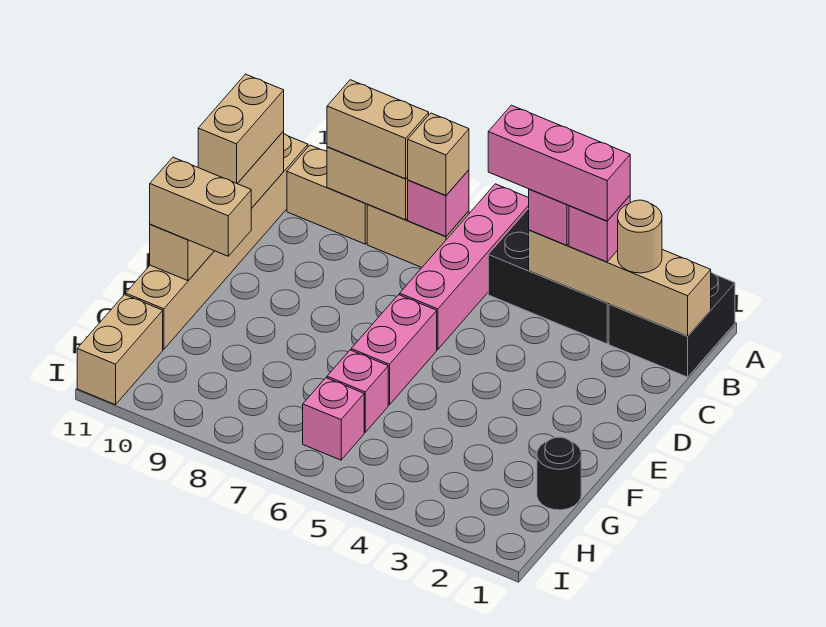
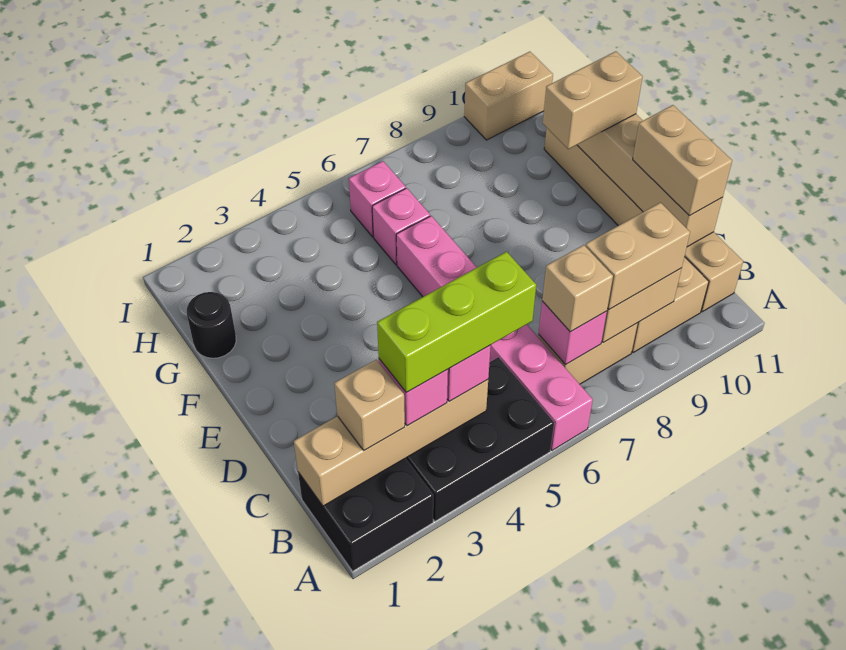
tan 1x1 round brick [618,200,662,273] -> tan 1x1 brick [334,360,405,450]
pink 1x3 brick [488,105,630,221] -> lime 1x3 brick [377,252,536,392]
tan 1x2 brick [77,295,163,405] -> tan 1x2 brick turned to [464,52,553,140]

